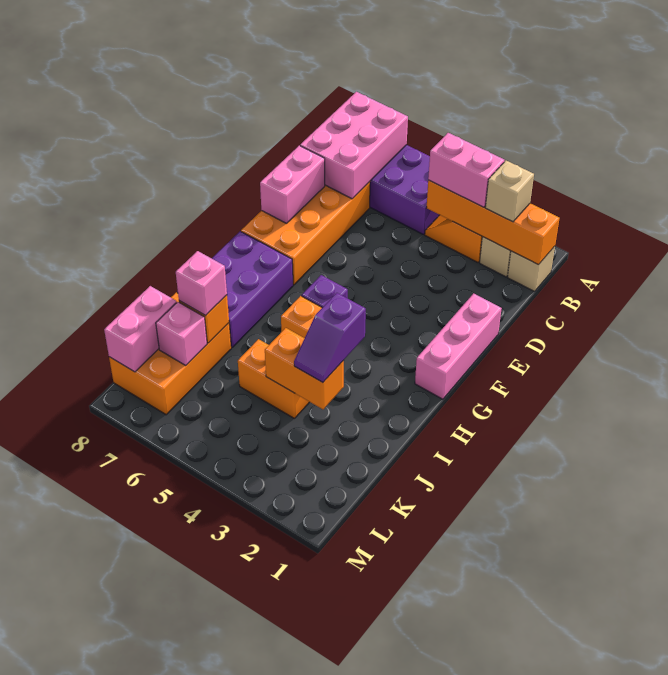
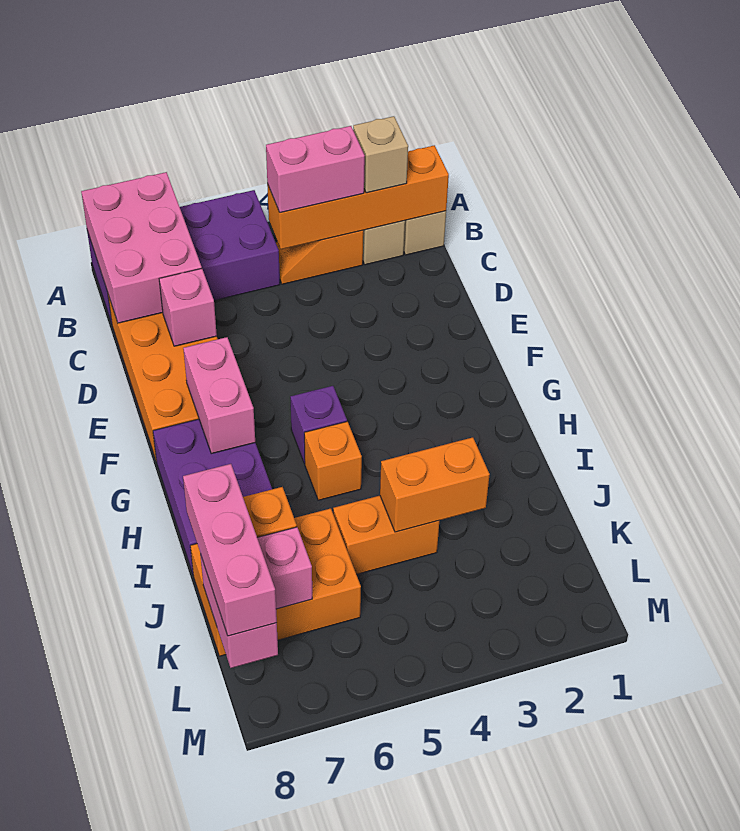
pink 1x2 brick [260,146,325,223] -> pink 1x2 brick moved to [183,337,255,454]
pink 1x3 brick [415,294,502,399] -> pink 1x3 brick moved to [183,464,277,636]
purple 1x2 slope [294,293,366,382] -> none
orange 2x3 brick [109,292,231,415] -> orange 2x3 brick turned to [190,508,361,656]
pink 1x1 brick [176,251,227,316] -> pink 1x1 brick moved to [159,269,217,346]

